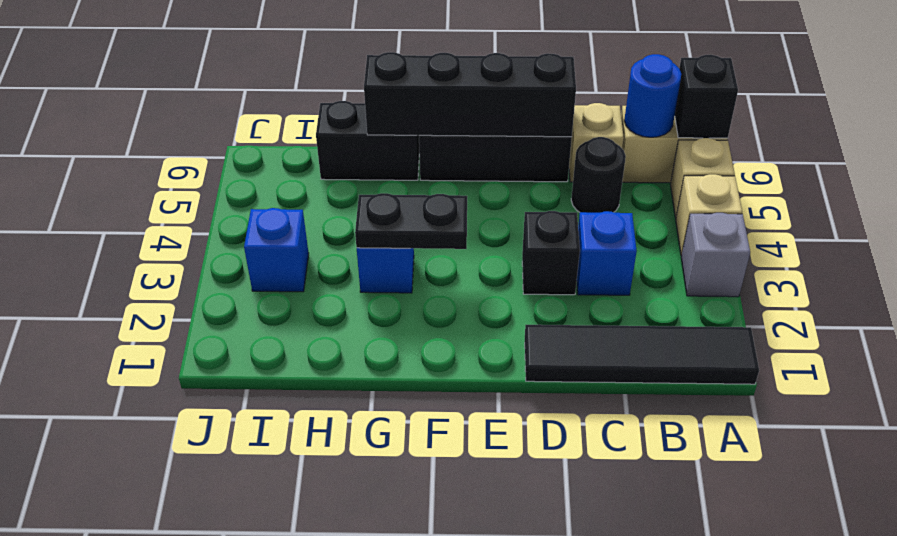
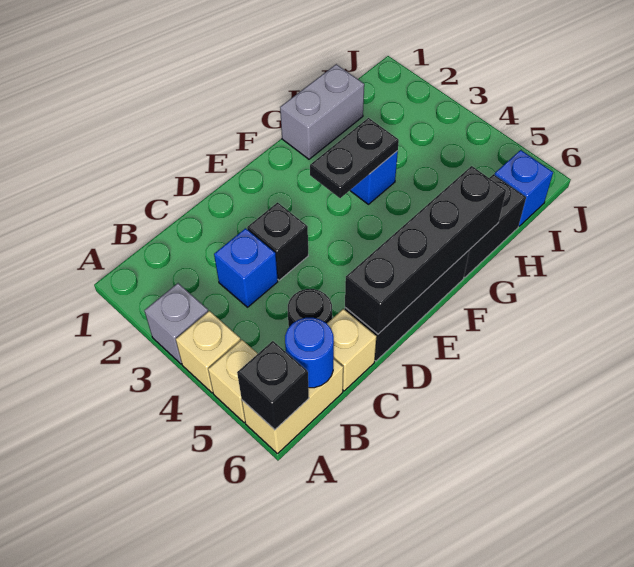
black 1x4 tile [525,325,759,384] -> none
none -> grey 1x2 brick [280,64,364,159]
blue 1x1 brick [244,208,309,292] -> blue 1x1 brick moved to [494,150,553,226]

